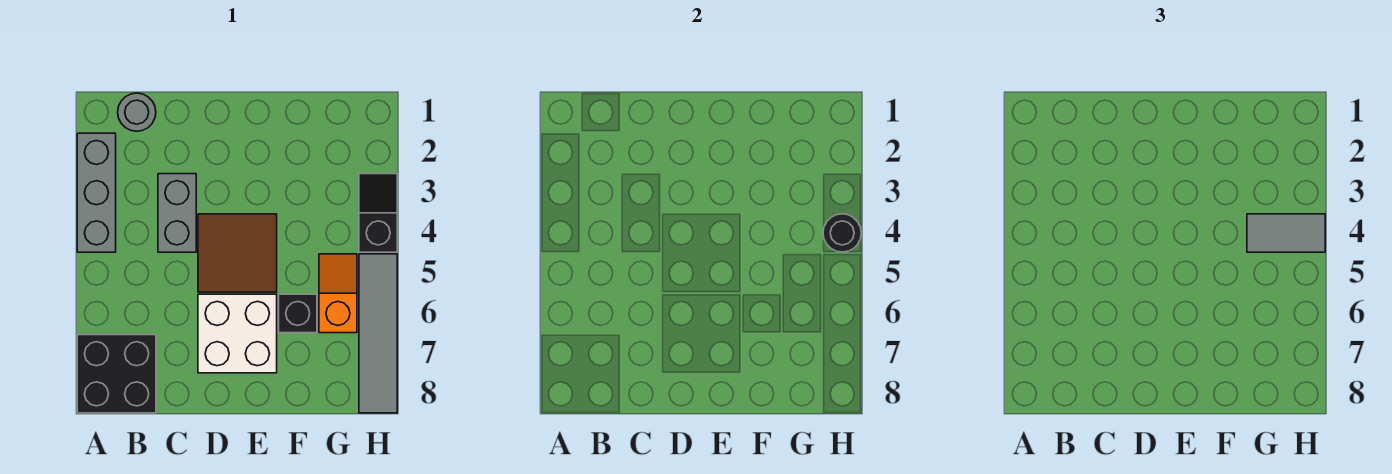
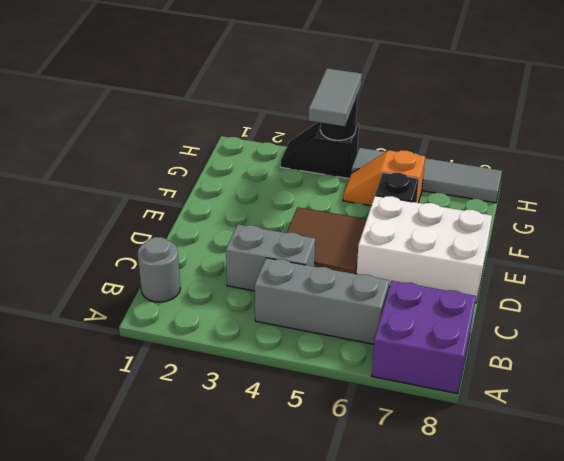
grey 1x3 brick [77,133,116,252] -> grey 1x3 brick moved to [255,258,389,344]
black 2x2 brick [77,335,156,413] -> purple 2x2 brick [372,281,476,394]
white 2x2 brick [198,294,277,373] -> white 2x3 brick [357,196,492,303]

